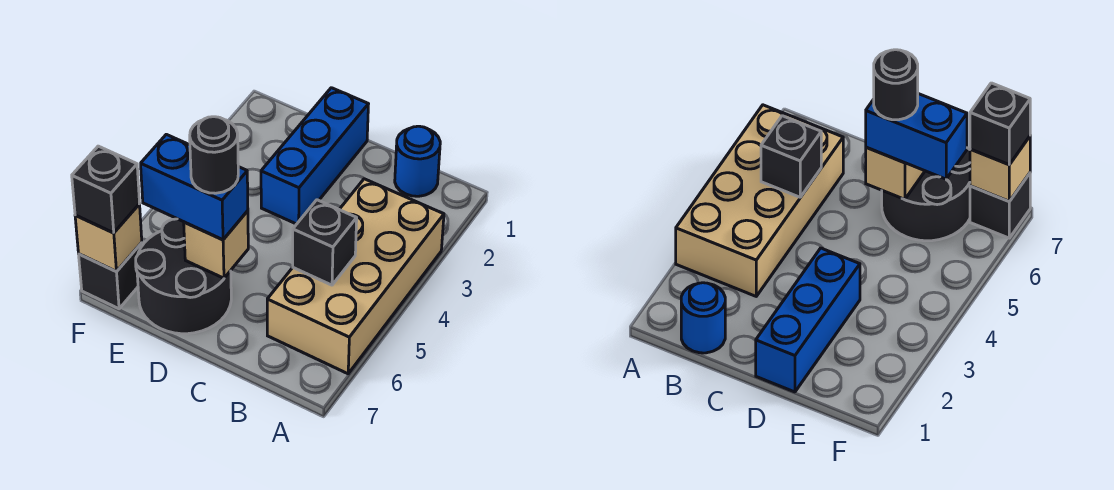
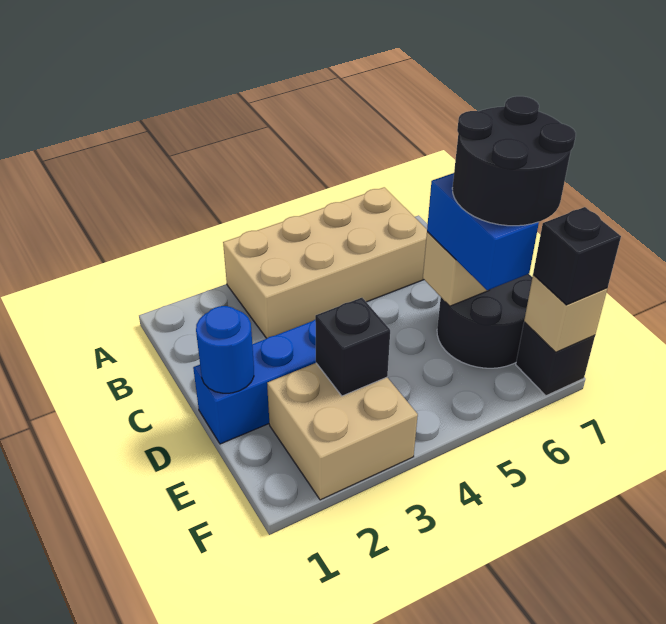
blue 1x1 round brick [395,126,440,196] -> blue 1x1 round brick moved to [196,306,254,393]
black 1x1 brick [293,200,357,285] -> black 1x1 brick moved to [315,298,390,396]
black 1x1 round brick [190,117,238,193] -> black 2x2 round brick [452,96,576,226]
none -> tan 2x2 brick [267,363,418,500]

